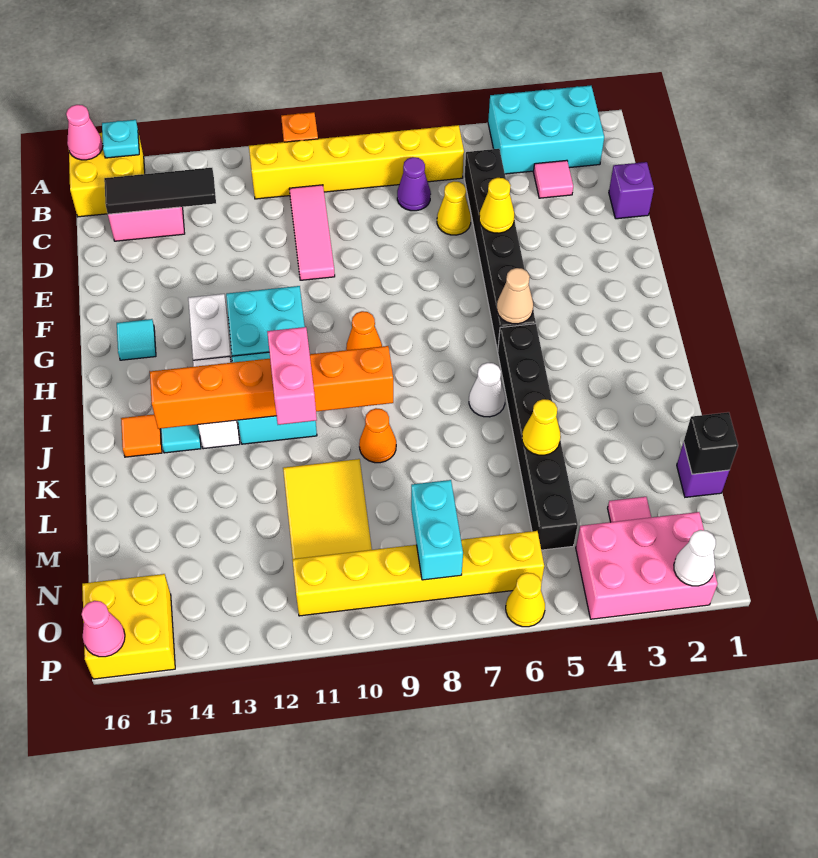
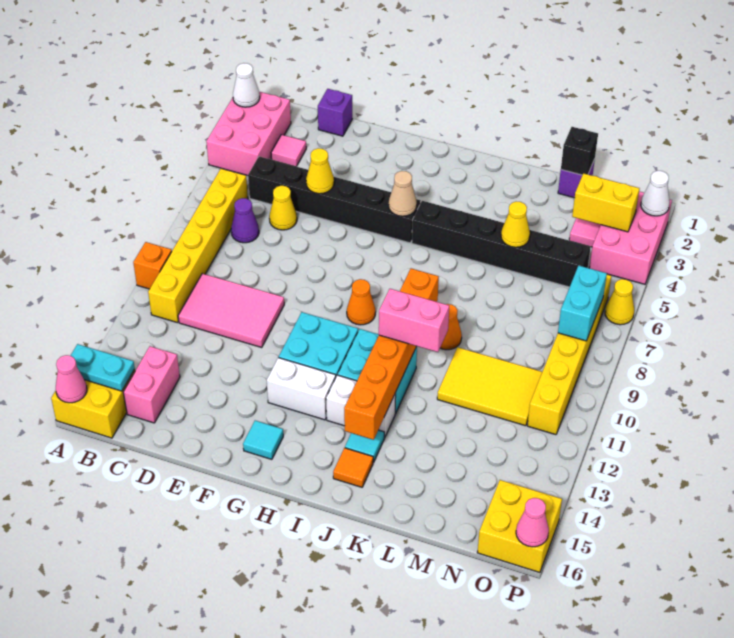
cyan 2x3 brick [488,86,604,174] -> pink 2x3 brick [206,92,291,175]
cyan 1x1 plate [102,120,139,158] -> cyan 1x2 plate [70,344,135,391]
pink 1x3 tile [289,185,335,280] -> pink 2x3 tile [178,274,284,348]
black 1x3 tile [104,168,216,214] -> none
white 1x1 cone [469,363,505,417] -> white 1x1 cone moved to [233,63,260,107]
none -> yellow 1x2 brick [572,173,640,232]
cyan 1x2 brick [411,480,463,580] -> cyan 1x2 brick turned to [558,265,607,341]

